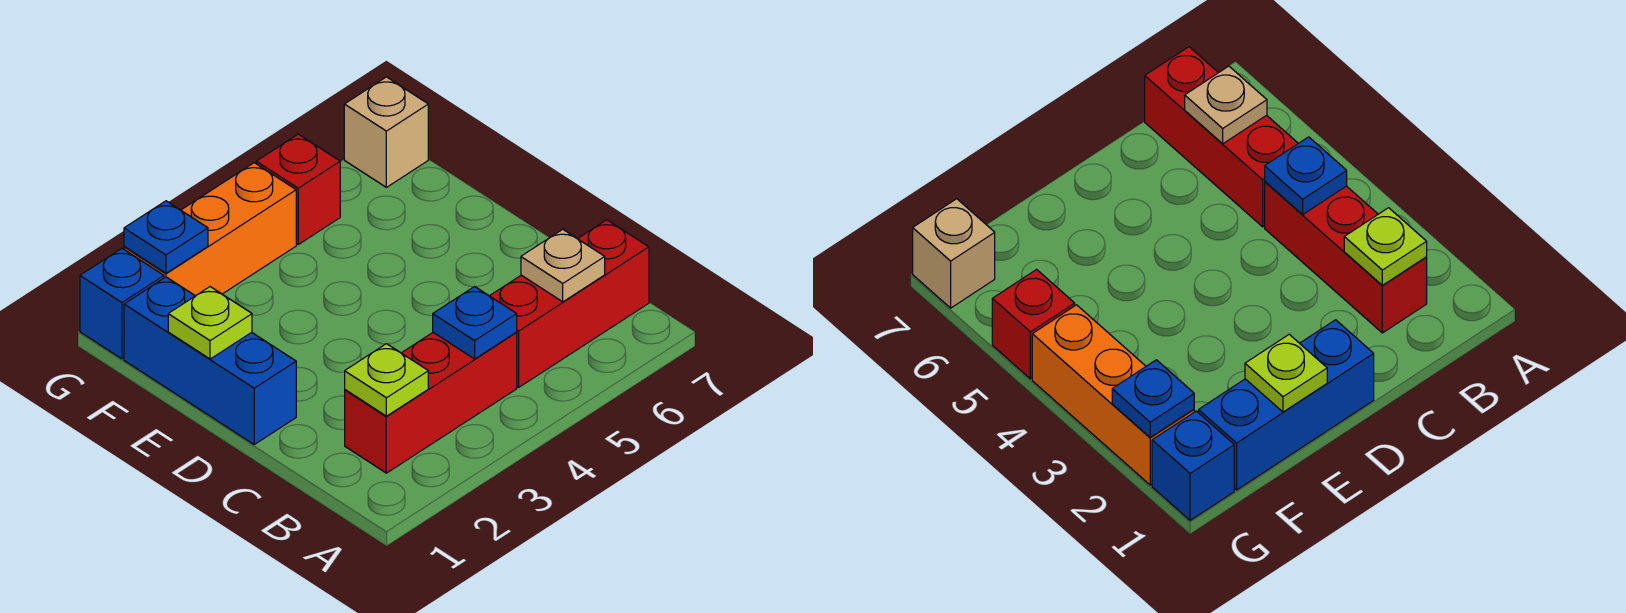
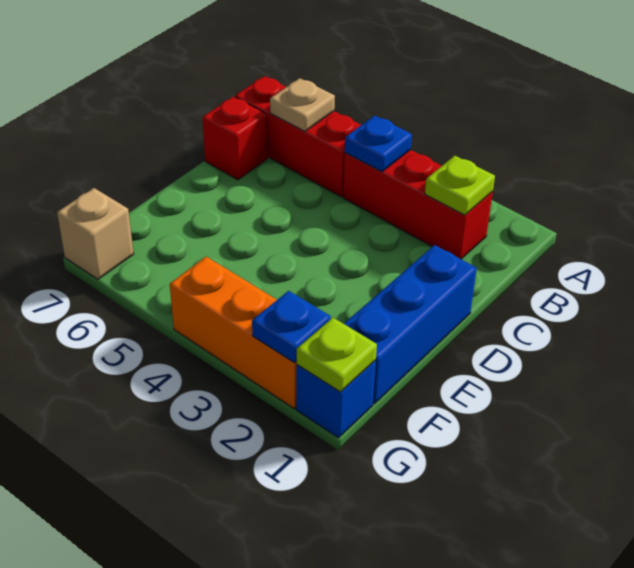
lime 1x1 plate [168,287,252,359] -> lime 1x1 plate moved to [297,318,377,392]
red 1x1 brick [256,134,340,244] -> red 1x1 brick moved to [202,97,268,180]

